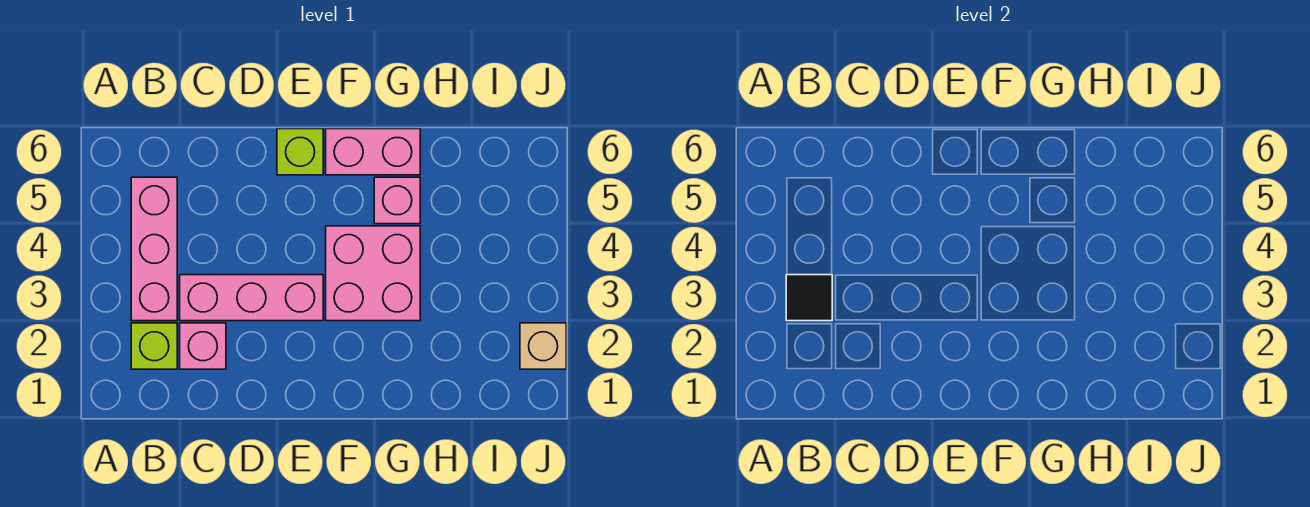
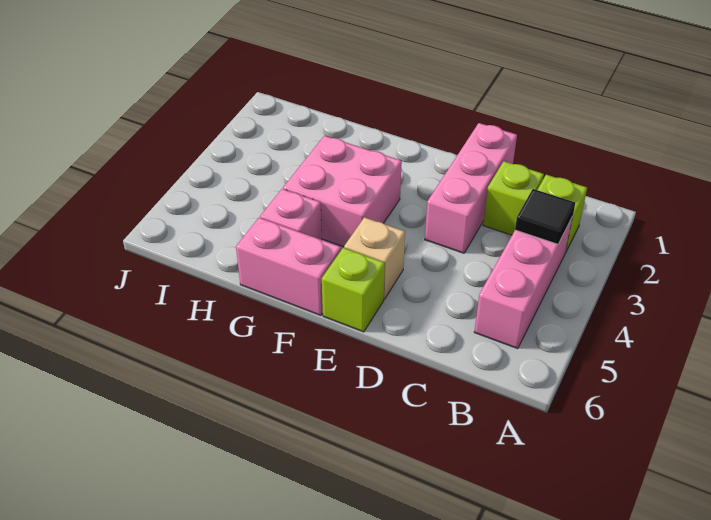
pink 1x1 brick [180,323,226,369] -> lime 1x1 brick [483,161,544,235]
pink 1x3 brick [180,275,323,321] -> pink 1x3 brick turned to [425,123,517,253]
tan 1x1 brick [520,323,566,369] -> tan 1x1 brick moved to [344,217,405,299]

